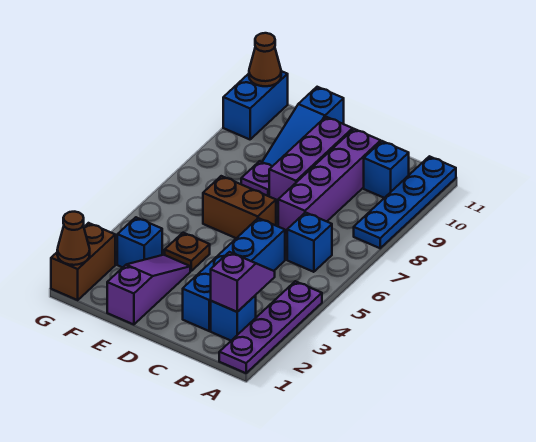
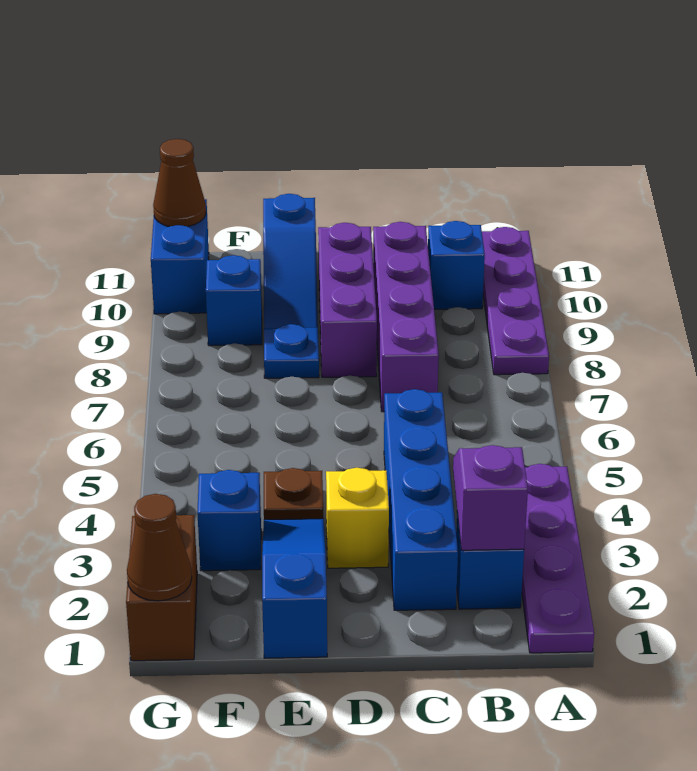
blue 1x4 plate [354,156,456,248] -> purple 1x4 plate [482,227,549,375]
blue 1x1 brick [287,213,332,272] -> blue 1x1 brick moved to [206,255,262,346]
none -> yellow 1x1 brick [326,468,389,568]
brown 1x2 brick [203,176,276,238] -> none
purple 1x3 slope [107,255,190,325] -> blue 1x3 slope [262,518,327,658]
purple 1x1 plate [241,161,272,196] -> blue 1x1 plate [264,324,319,378]

